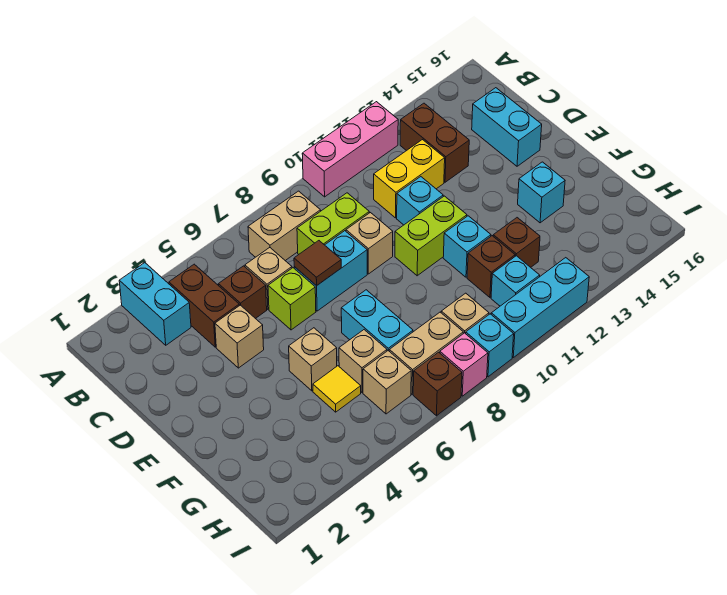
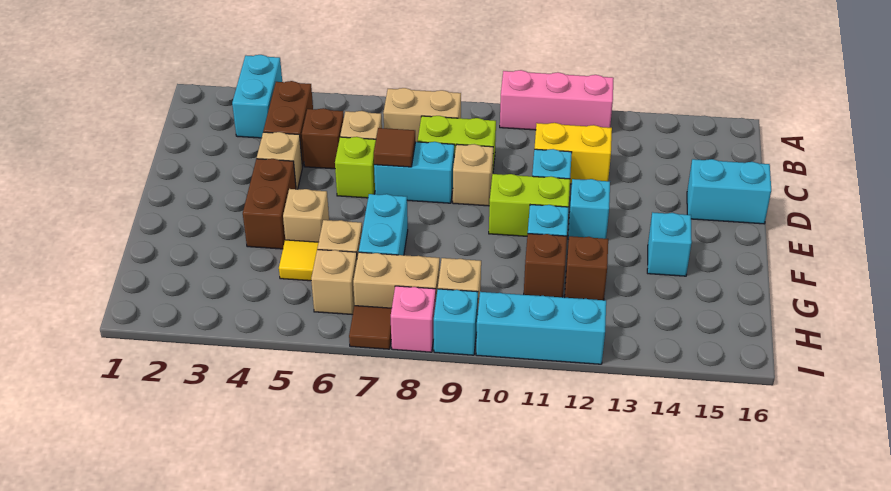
brown 1x2 brick [400,103,469,182] -> brown 1x2 brick moved to [243,159,296,249]
cyan 1x2 brick [472,88,542,166] -> cyan 1x2 brick turned to [687,159,771,224]
cyan 1x1 brick [491,256,540,306] -> cyan 1x1 brick moved to [568,179,610,239]
brown 1x1 brick [413,352,462,416] -> brown 1x1 tile [349,306,392,349]

